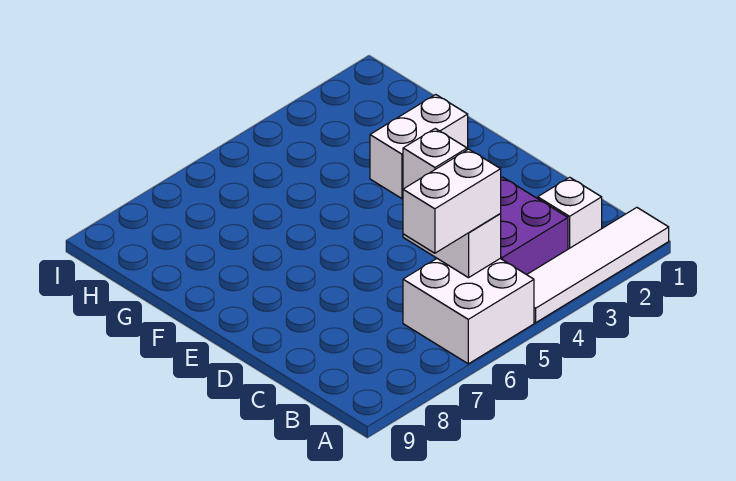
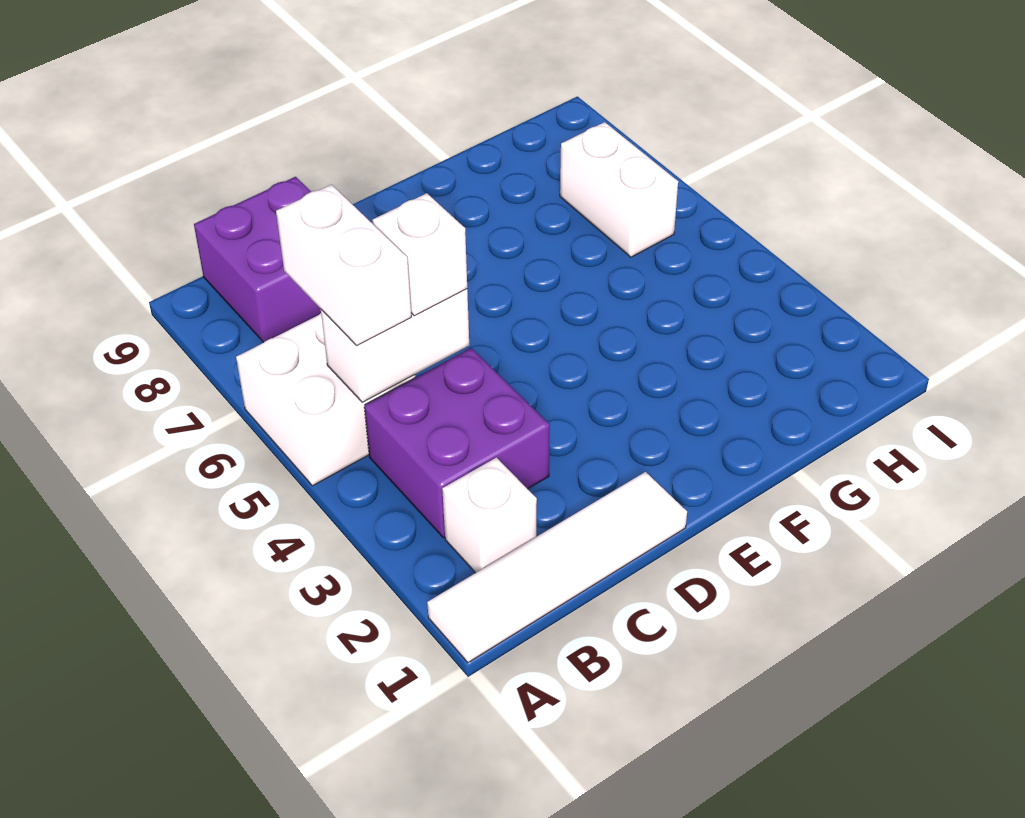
white 1x4 tile [527,208,669,323] -> white 1x4 tile turned to [427,472,687,663]
none -> purple 2x2 brick [194,177,321,342]
white 1x2 brick [370,95,468,199] -> white 1x2 brick moved to [560,122,678,257]

